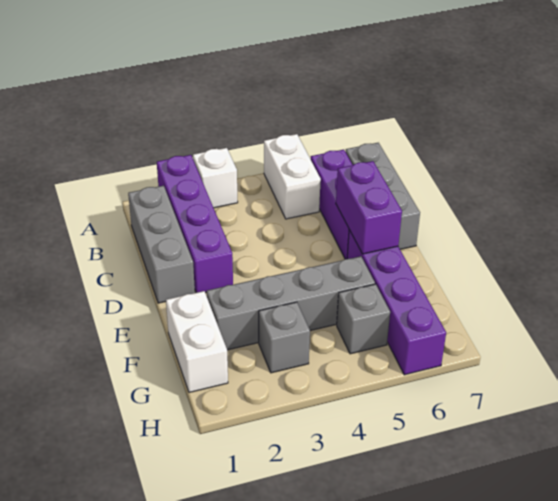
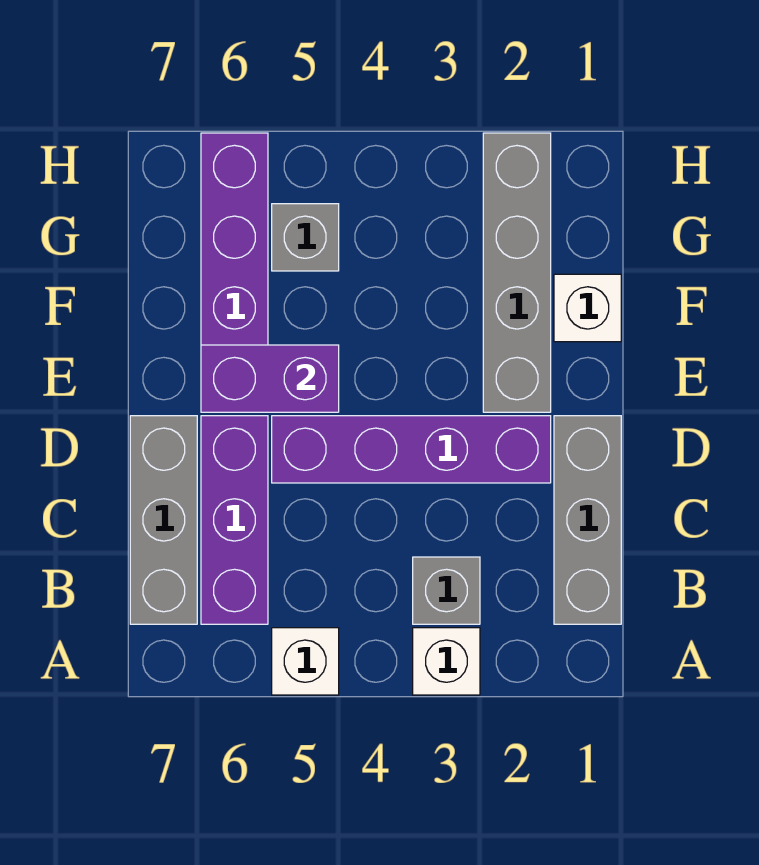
purple 1x4 brick [157,155,233,293] -> purple 1x4 brick turned to [272,416,551,483]
white 1x2 brick [264,134,321,219] -> white 1x1 brick [272,628,339,695]
purple 1x2 brick [336,161,402,254] -> purple 1x2 brick turned to [201,345,339,412]
white 1x2 brick [166,291,228,392] -> white 1x1 brick [554,274,621,342]
grey 1x4 brick [207,256,375,350] -> grey 1x4 brick turned to [483,133,551,412]
grey 1x1 brick [259,302,310,373] -> grey 1x1 brick moved to [413,557,480,624]

